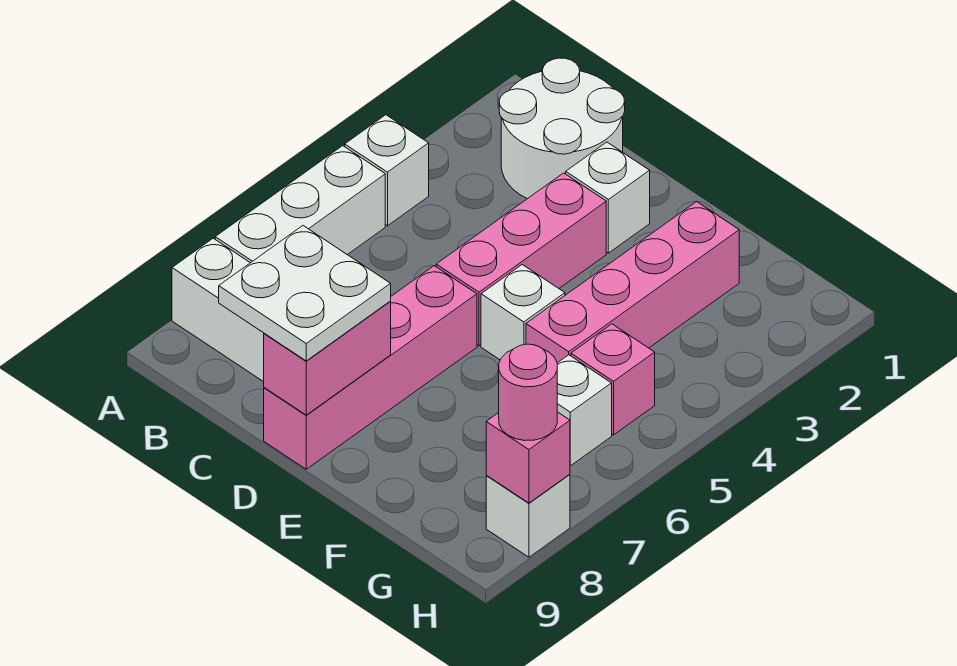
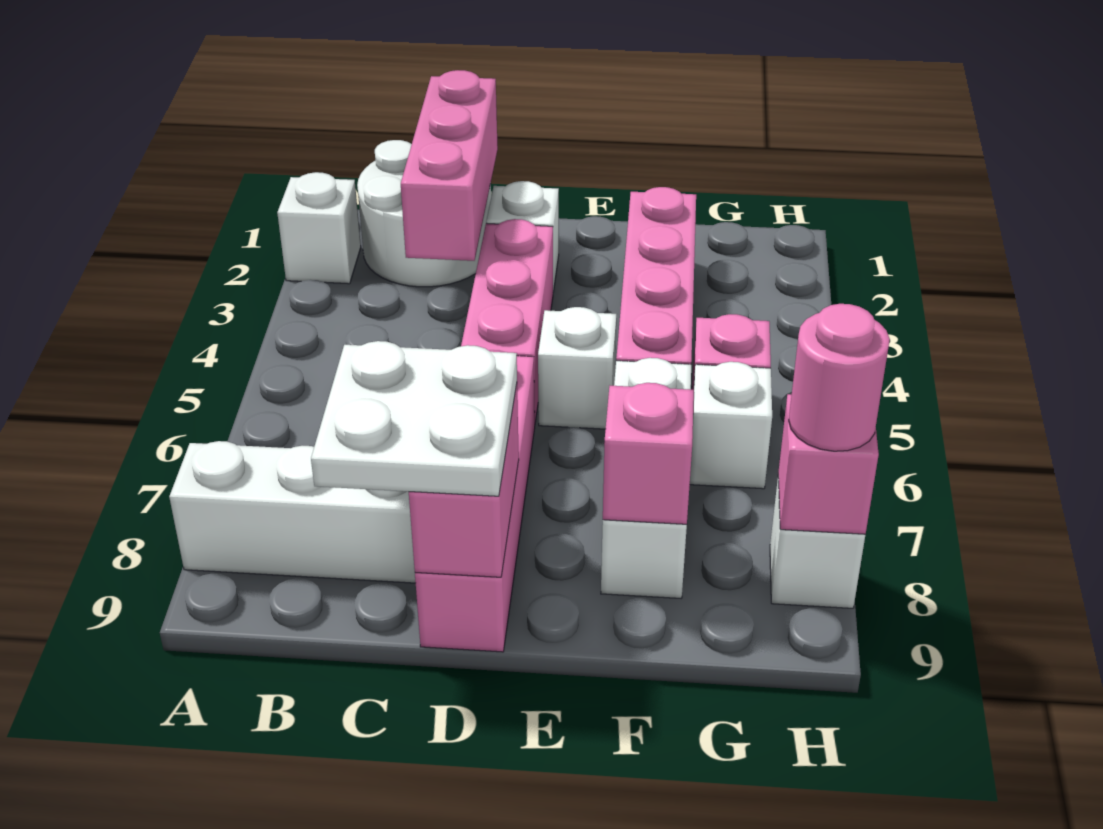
white 1x1 brick [345,115,429,226] -> white 1x1 brick moved to [277,172,361,284]
white 1x3 brick [215,146,385,263] -> white 1x3 brick moved to [601,358,691,598]
none -> pink 1x3 brick [401,70,498,261]
none -> pink 1x1 brick [603,383,694,524]

